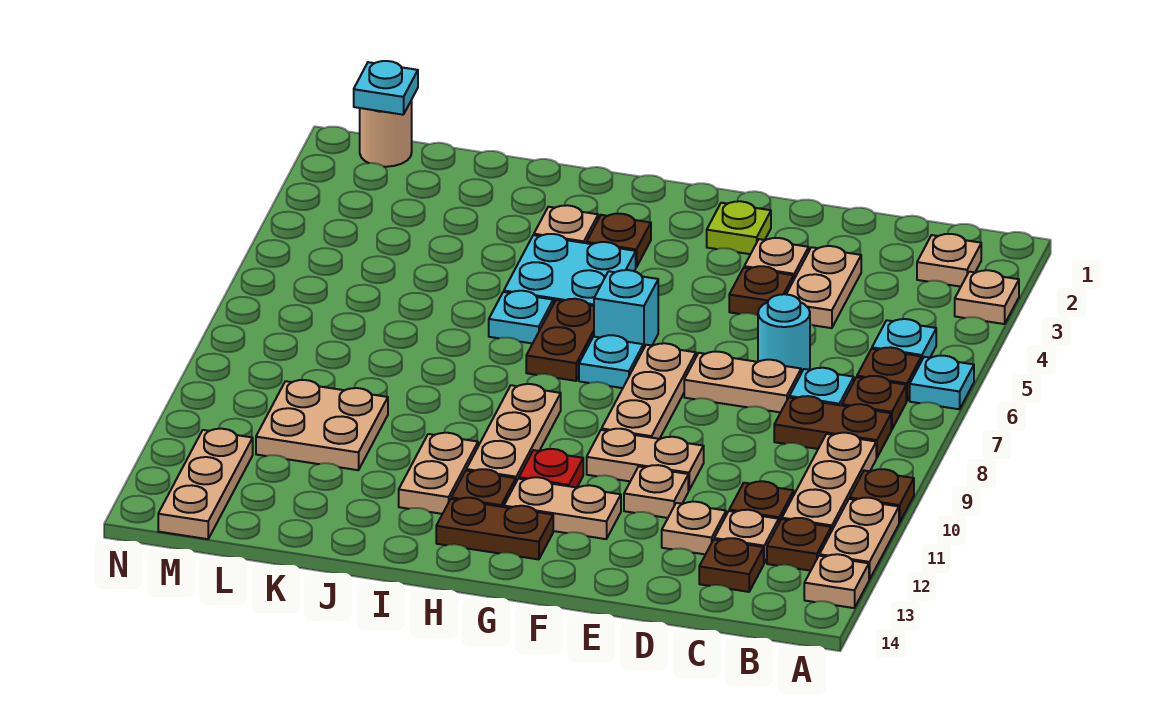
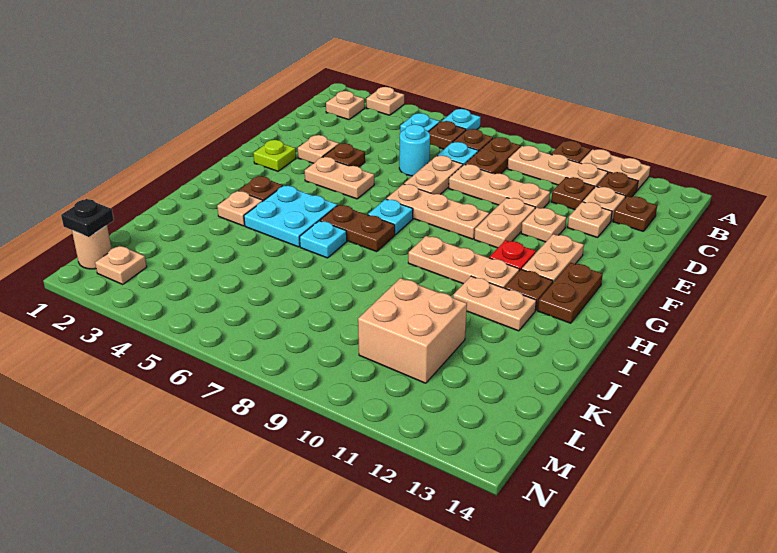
tan 1x1 plate [804,554,869,608] -> tan 1x1 plate moved to [95,245,147,284]
tan 1x2 plate [786,246,861,328] -> tan 1x2 plate moved to [305,157,374,199]
cyan 1x1 brick [594,270,658,349] -> none
tan 2x2 plate [256,380,388,470] -> tan 2x2 brick [358,278,467,383]
cyan 1x1 plate [354,61,418,115] -> black 1x1 plate [61,199,114,237]
tan 1x3 plate [158,429,253,539] -> tan 1x3 plate moved to [449,164,550,209]

